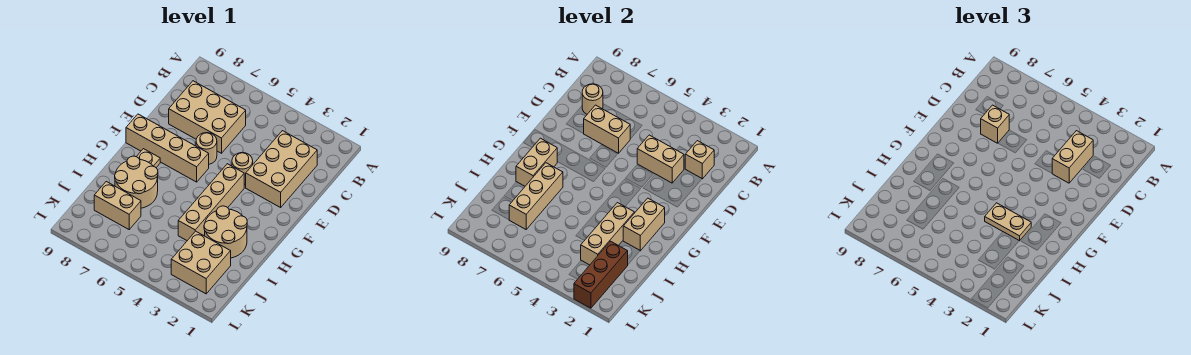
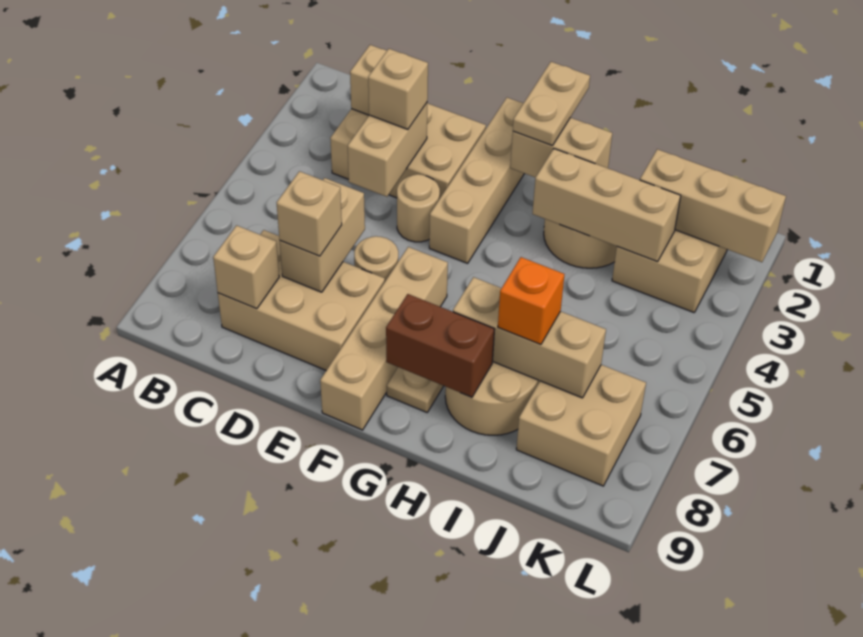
tan 1x2 brick [1052,131,1093,183] -> tan 1x1 brick [368,49,428,129]
tan 2x3 brick [169,81,246,153] -> tan 2x3 brick turned to [218,230,385,370]
tan 1x1 round brick [582,84,603,114] -> tan 1x1 brick [213,225,279,309]
tan 1x4 brick [178,164,244,241] -> tan 1x4 brick turned to [429,98,524,263]
tan 1x2 brick [516,138,557,186] -> brown 1x2 brick [386,294,495,397]
tan 1x2 plate [985,203,1031,241] -> tan 1x2 plate moved to [513,62,590,146]
none -> orange 1x1 brick [498,257,564,345]
brown 1x3 brick [574,241,628,308] -> tan 1x3 brick [640,149,786,262]
tan 1x2 brick [94,182,141,229] -> tan 2x2 brick [516,365,646,486]

